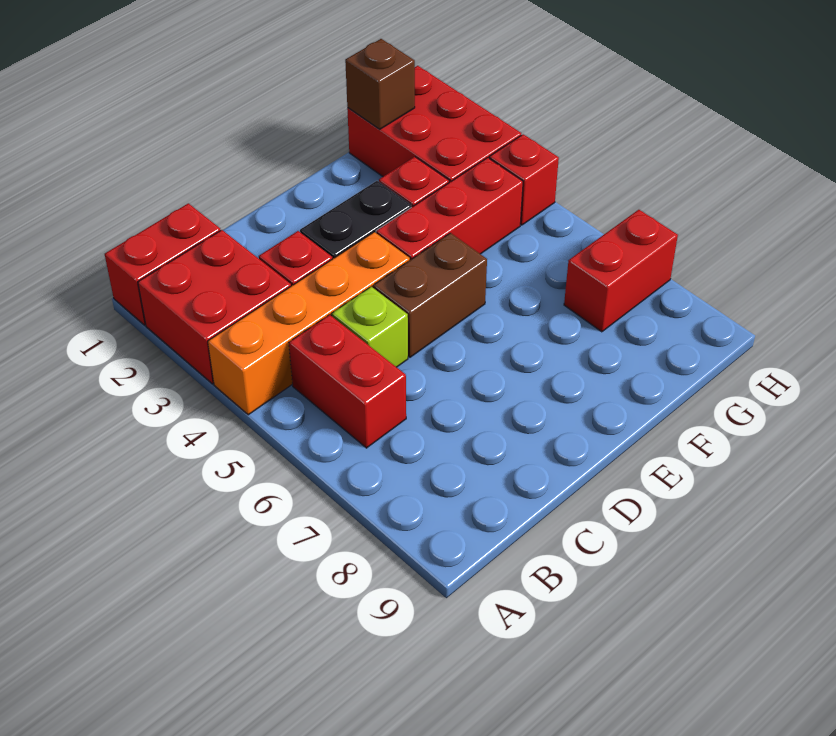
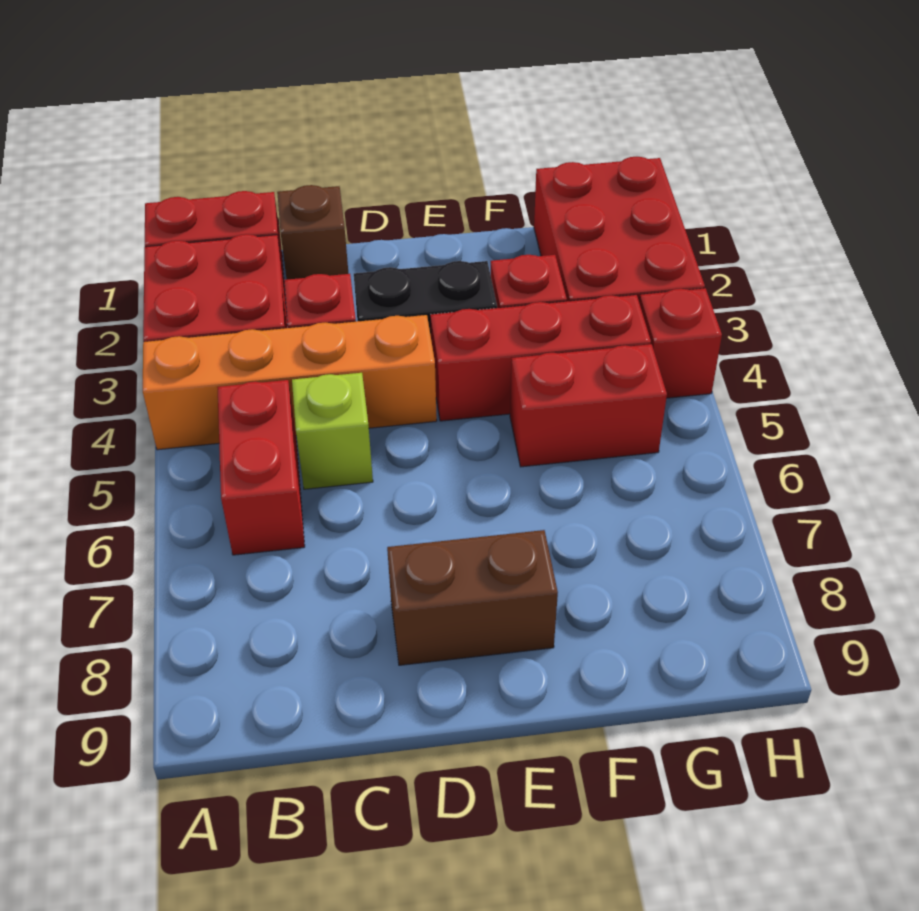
brown 1x2 brick [373,233,487,357] -> brown 1x2 brick moved to [387,530,558,665]
brown 1x1 brick [345,39,415,129] -> brown 1x1 brick moved to [277,185,349,280]
red 1x2 brick [564,210,678,332] -> red 1x2 brick moved to [510,344,667,467]

